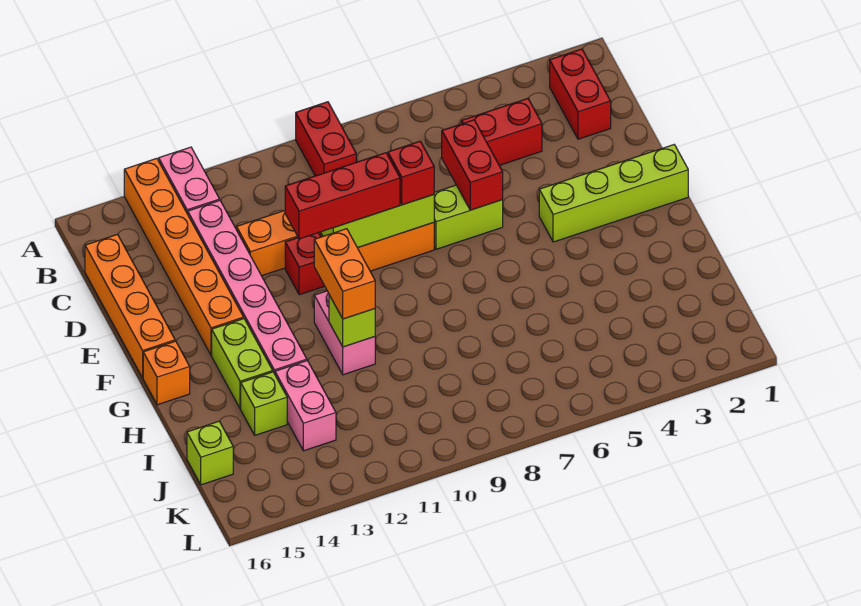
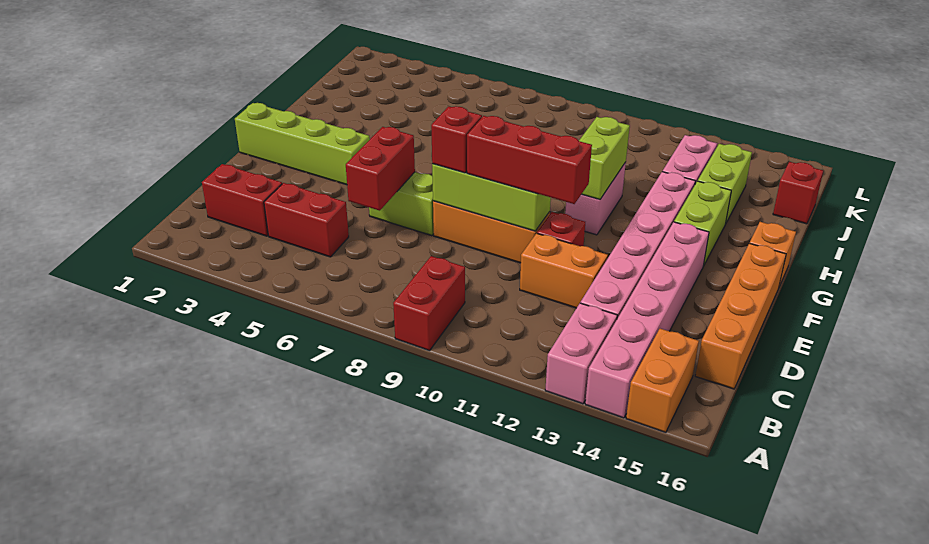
orange 1x6 brick [124,158,244,355] -> pink 1x6 brick [585,222,709,418]
red 1x2 brick [550,49,611,139] -> red 1x2 brick turned to [202,164,282,236]
orange 1x2 brick [314,229,375,319] -> orange 1x2 brick moved to [626,329,699,432]
lime 1x1 brick [329,295,375,347] -> lime 1x2 brick [579,117,630,199]
lime 1x1 brick [241,372,287,435] -> lime 1x2 brick [698,144,752,223]
lime 1x1 brick [187,421,233,485] -> red 1x1 brick [773,162,823,224]

